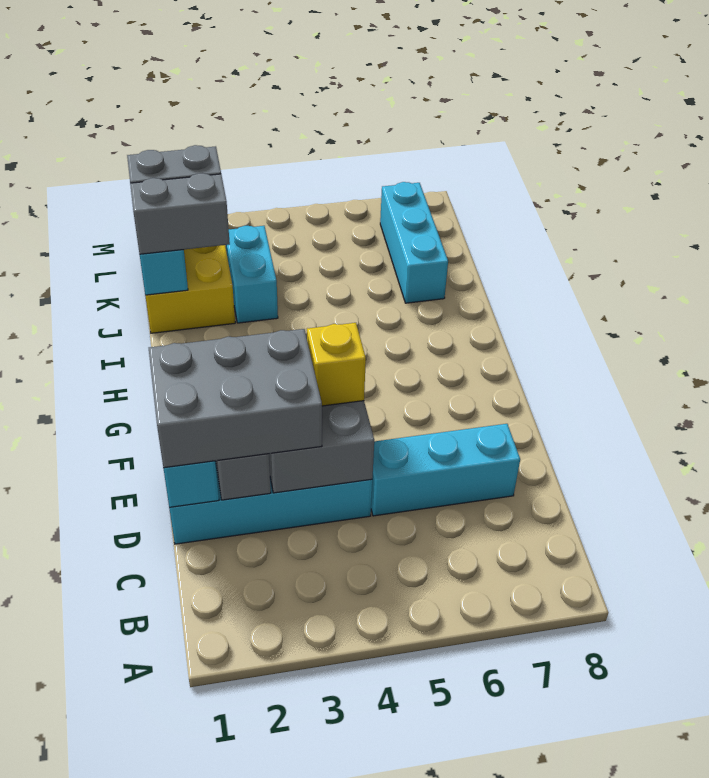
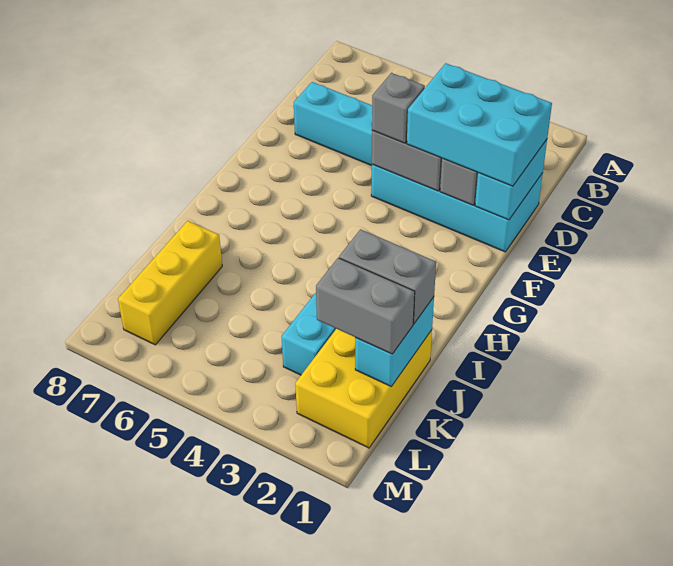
grey 2x3 brick [149,329,322,468] -> cyan 2x3 brick [407,63,552,186]
yellow 1x1 brick [307,323,366,406] -> grey 1x1 brick [372,73,425,143]
cyan 1x3 brick [380,182,448,303] -> yellow 1x3 brick [118,221,222,345]

